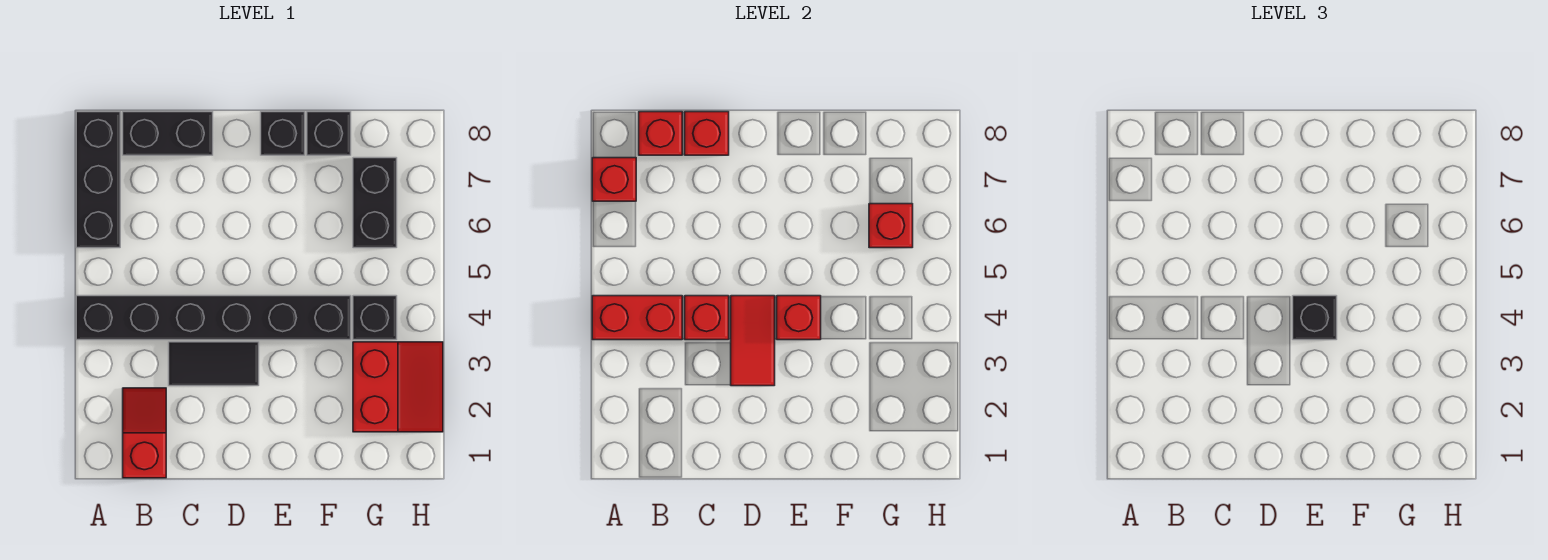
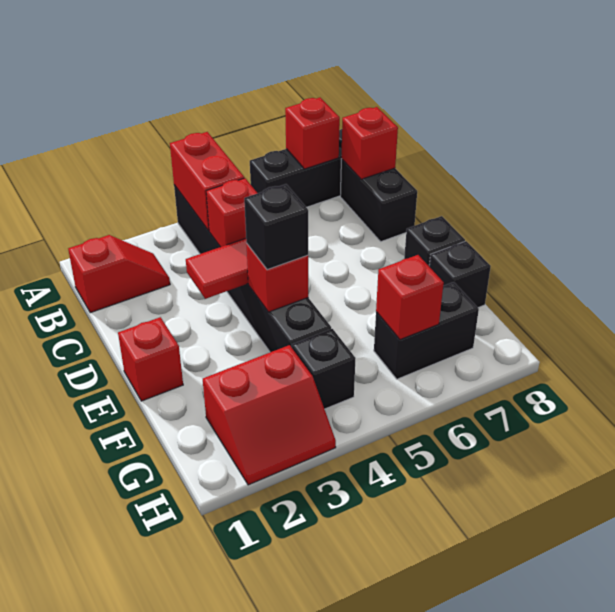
black 1x2 tile [169,342,259,386] -> none
red 1x1 brick [685,112,729,155] -> red 1x1 brick moved to [118,317,183,401]

